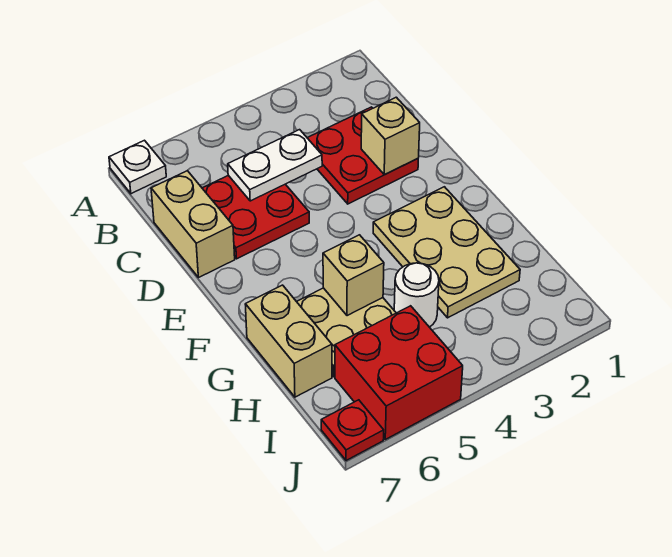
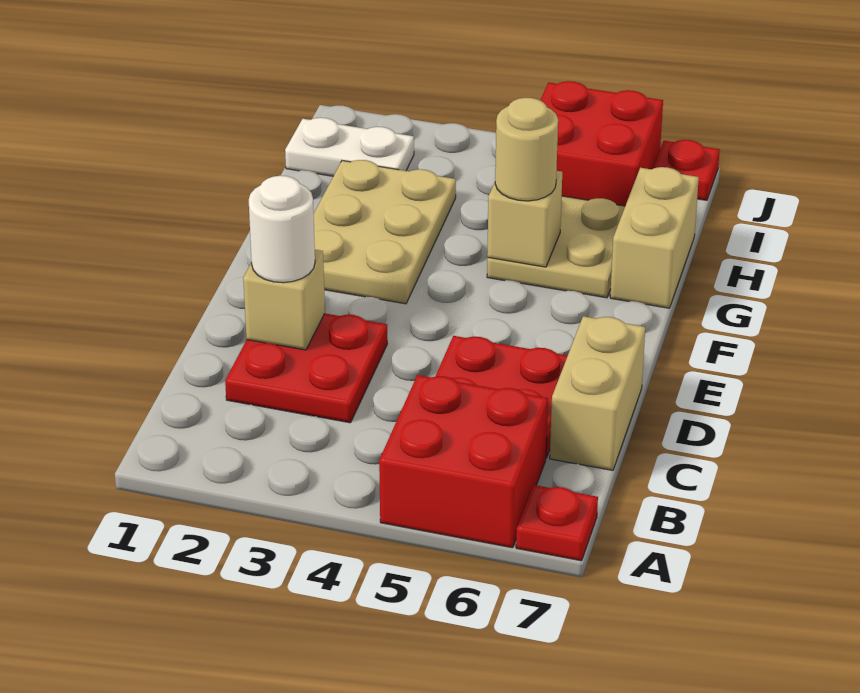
none -> red 2x2 brick [379,375,548,548]
white 1x1 plate [109,140,166,194] -> red 1x1 plate [516,485,598,561]
white 1x2 plate [228,130,322,201] -> white 1x2 plate moved to [285,117,414,176]
none -> tan 1x1 round brick [495,98,558,201]
white 1x1 round brick [394,263,439,327] -> white 1x1 round brick moved to [249,176,315,283]

